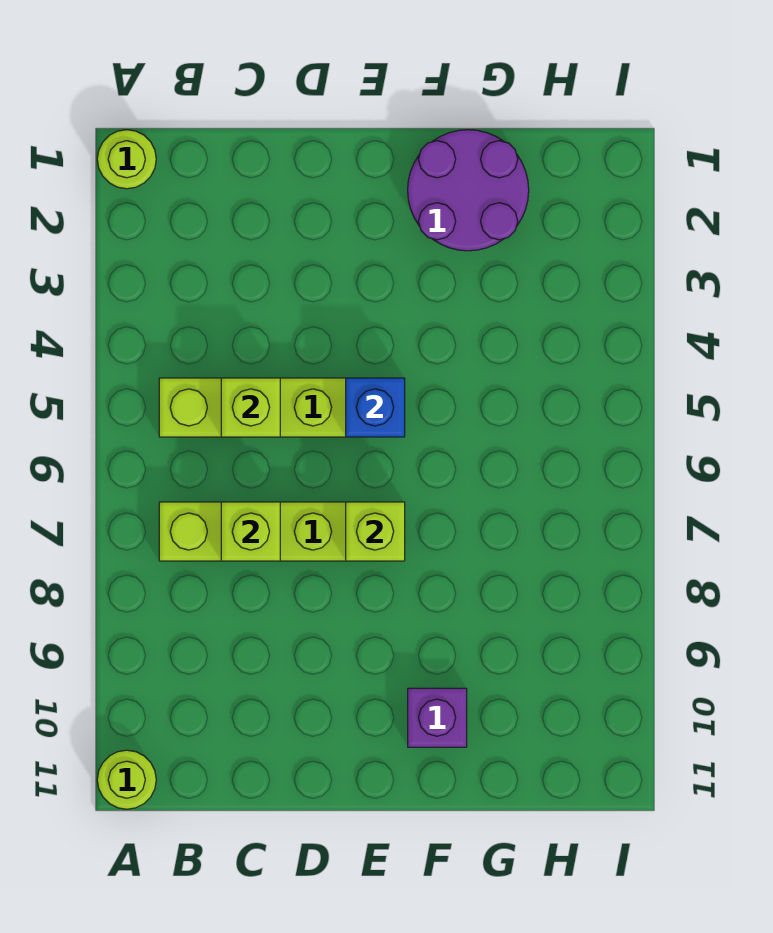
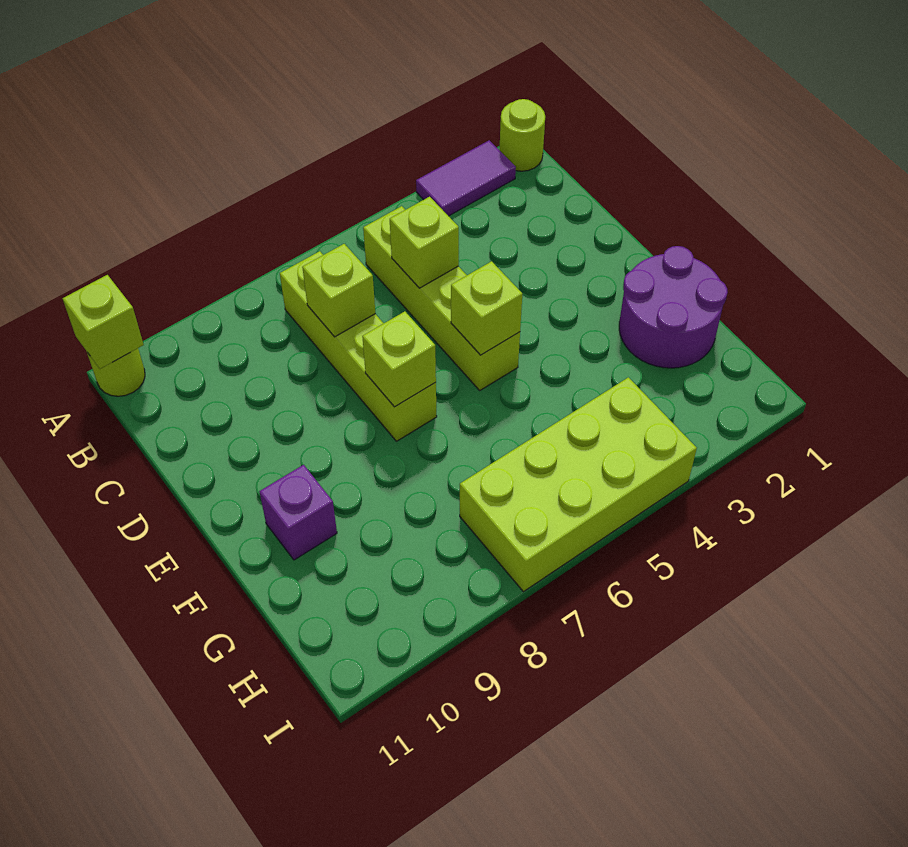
none -> purple 1x2 tile [416,140,516,216]
none -> lime 1x1 brick [63,275,144,369]
blue 1x1 brick [346,378,405,437] -> lime 1x1 brick [451,261,522,355]
none -> lime 2x4 brick [460,377,697,592]

